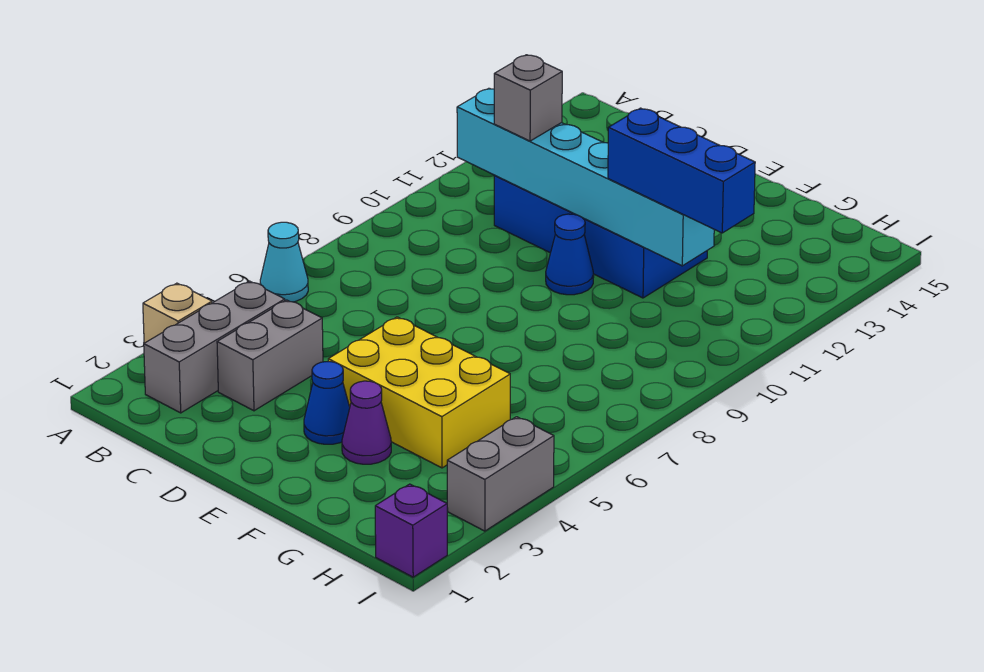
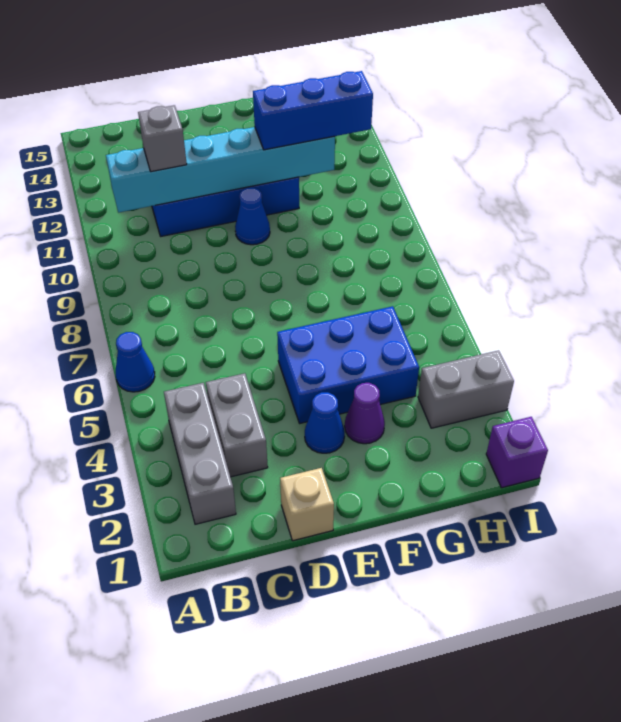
tan 1x1 brick [143,283,212,343] -> tan 1x1 brick moved to [280,468,334,541]
cyan 1x1 cone [260,222,308,302] -> blue 1x1 cone [116,332,155,392]
yellow 2x3 brick [328,317,510,468] -> blue 2x3 brick [277,306,419,423]
grey 1x2 brick [447,417,554,531] -> grey 1x2 brick turned to [418,350,514,428]

